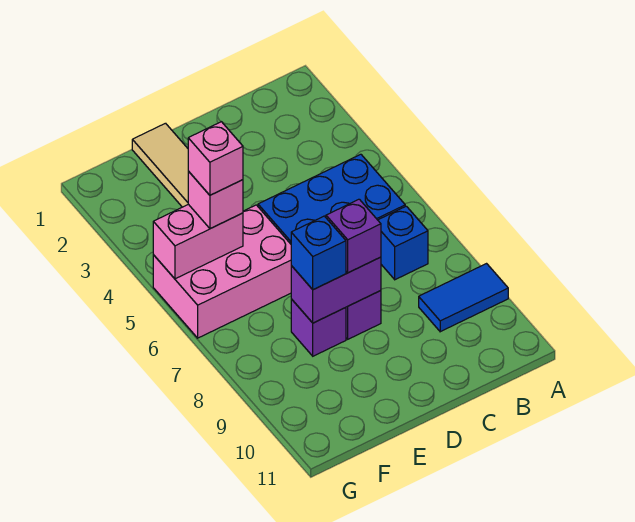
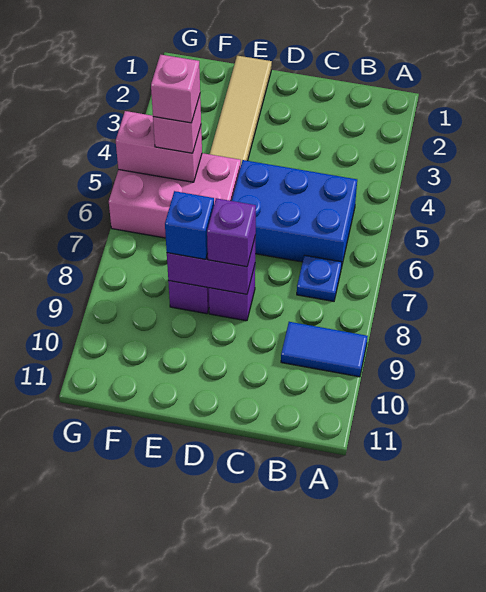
blue 1x1 brick [378,206,428,280] -> blue 1x1 plate [297,255,342,301]

